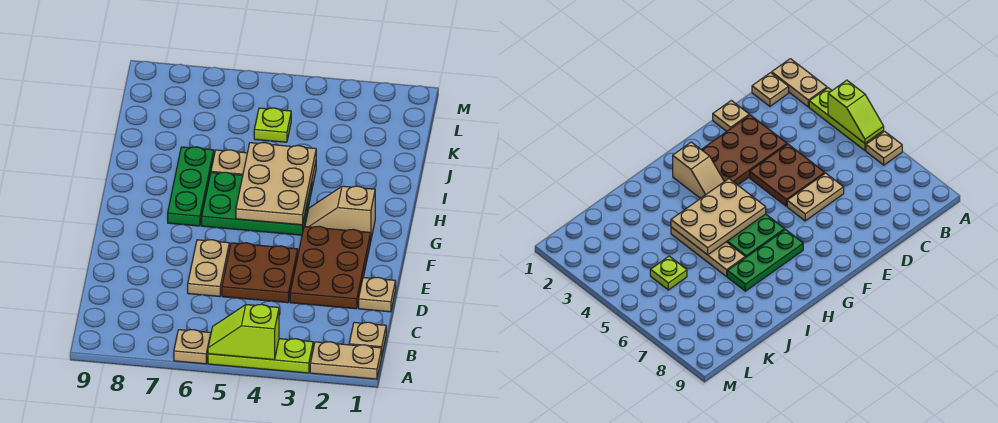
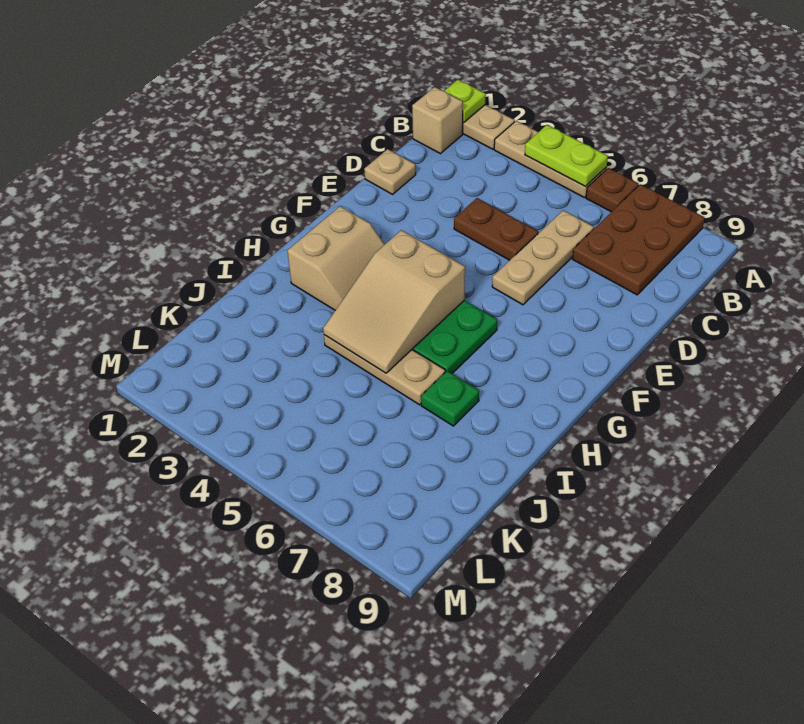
lime 1x3 plate [208,339,313,373] -> tan 1x3 plate [494,121,607,198]
lime 1x2 slope [208,304,279,360] -> lime 1x2 plate [525,125,608,187]
tan 1x1 plate [174,330,211,364] -> brown 1x1 plate [586,168,639,212]
tan 1x1 plate [349,322,386,353] -> tan 1x1 brick [412,87,463,154]
brown 2x3 plate [290,226,371,309] -> brown 2x3 plate moved to [573,184,704,295]
brown 2x2 plate [222,243,298,303] -> brown 1x2 plate [454,198,538,260]
tan 1x2 plate [188,240,229,297] -> tan 1x3 plate [492,210,594,305]
tan 1x2 slope [305,186,375,238] -> tan 2x2 slope [287,206,385,310]
tan 2x3 plate [236,143,316,225] -> tan 2x3 slope [323,230,465,373]
green 1x3 plate [168,147,214,226] -> green 1x1 plate [421,371,479,426]
lime 1x1 plate [254,108,291,142] -> lime 1x1 plate moved to [444,80,486,123]

